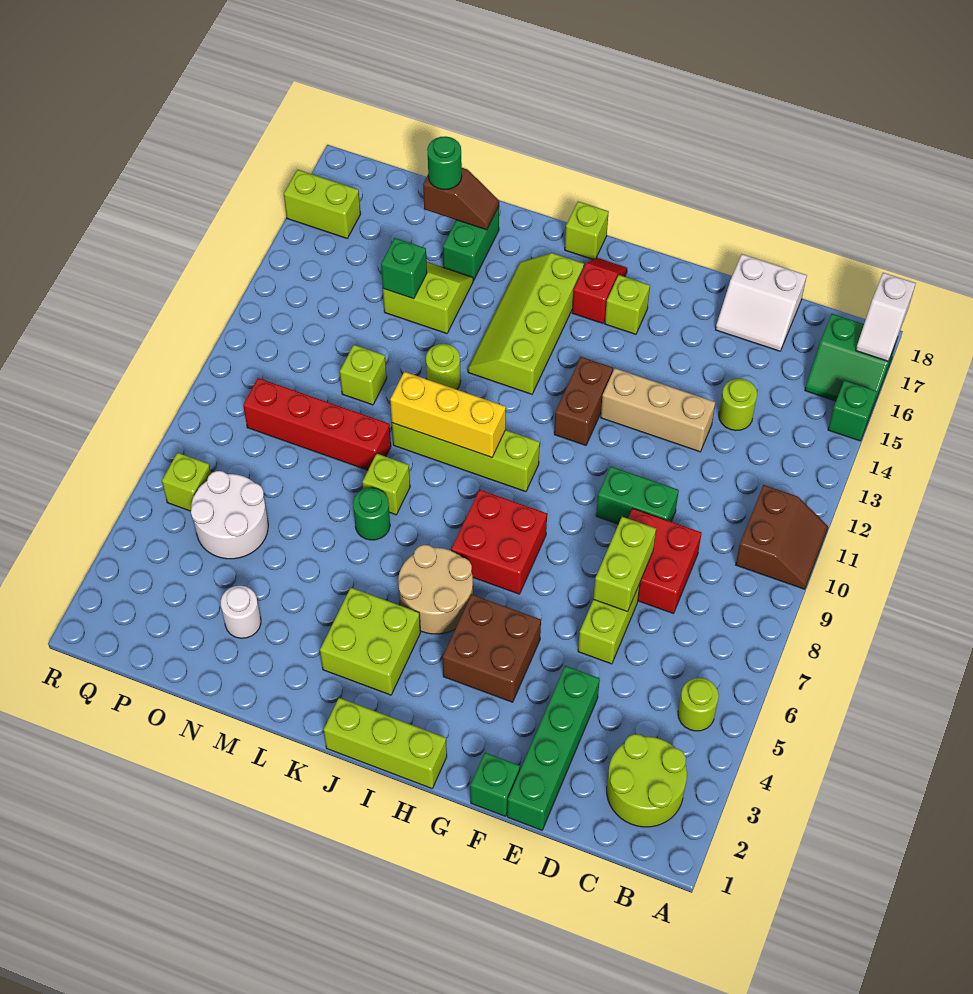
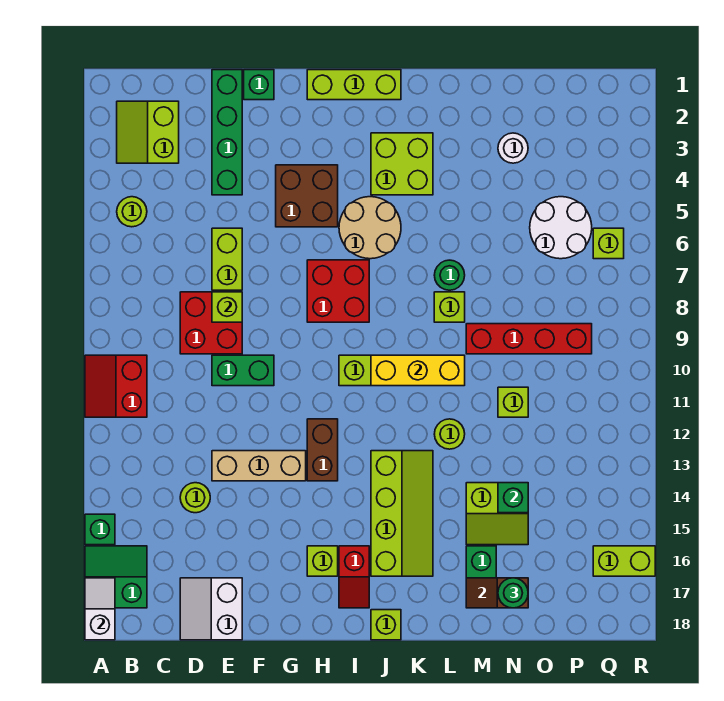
brown 2x2 slope [736,485,828,589] -> red 2x2 slope [85,355,147,417]
lime 2x2 round brick [607,734,687,827] -> lime 2x2 slope [117,101,179,163]
white 2x2 slope [716,254,807,351] -> white 2x2 slope turned to [180,578,242,640]
lime 1x2 brick [593,517,656,612] -> lime 1x1 brick [212,292,242,322]

